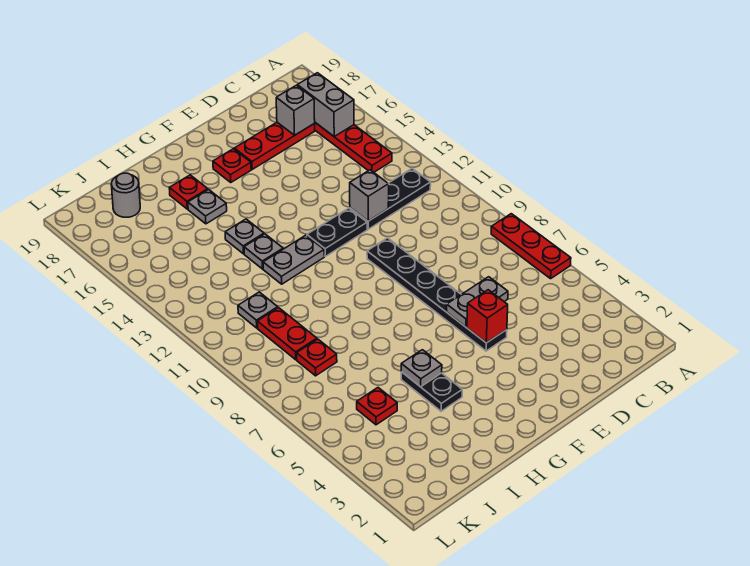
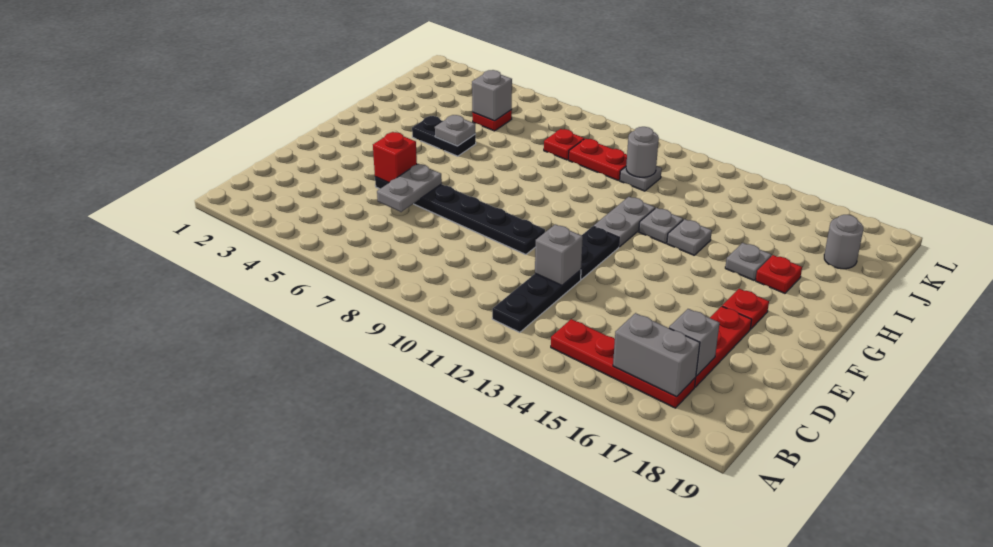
red 1x3 plate [491,214,571,279] -> none
none -> grey 1x1 brick [472,70,512,121]
none -> grey 1x1 round brick [626,127,659,177]

